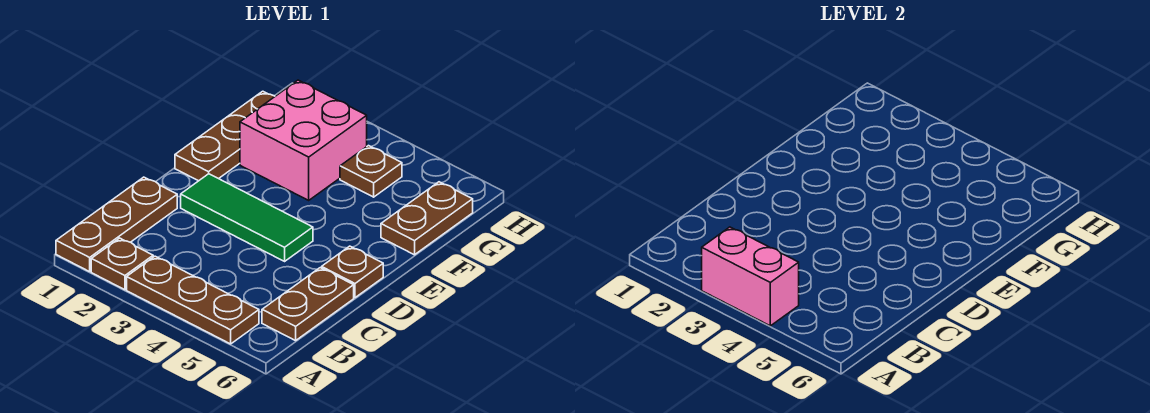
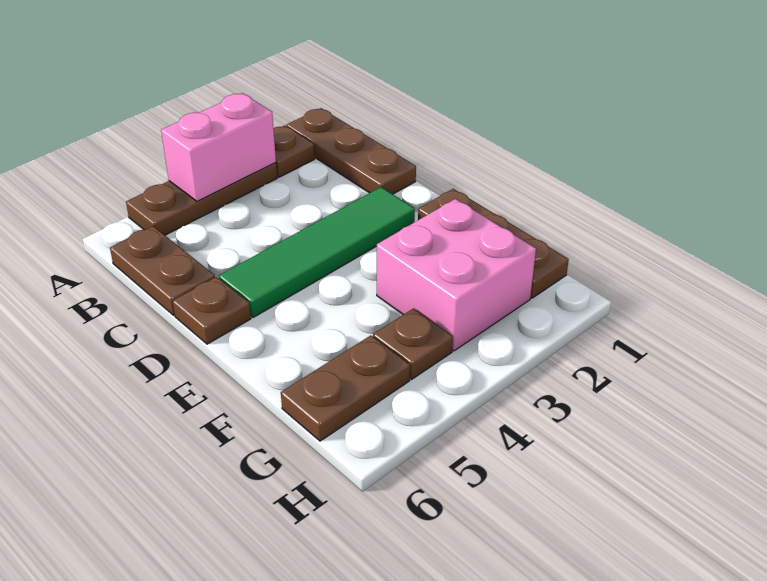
green 1x3 tile [181,174,313,261] -> green 1x4 tile [219,187,415,318]
brown 1x2 plate [381,182,473,255] -> brown 1x2 plate turned to [281,335,410,441]

